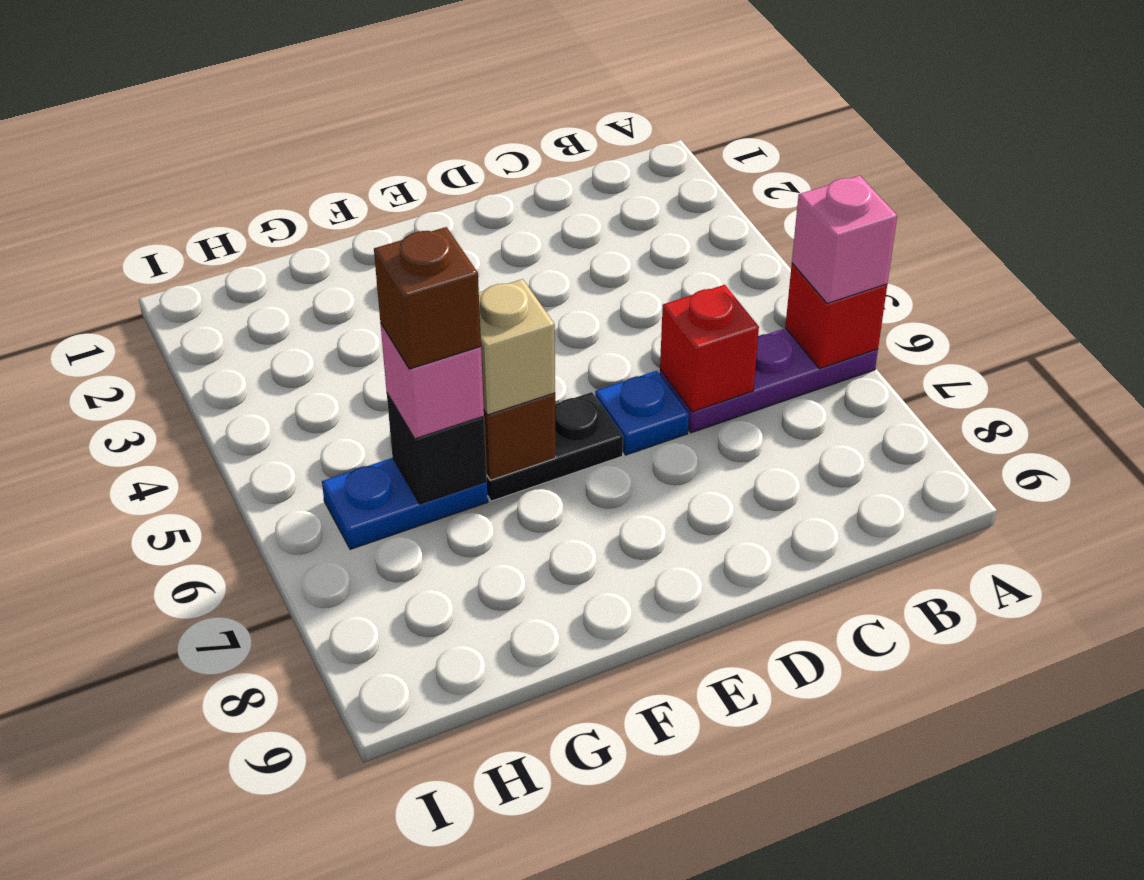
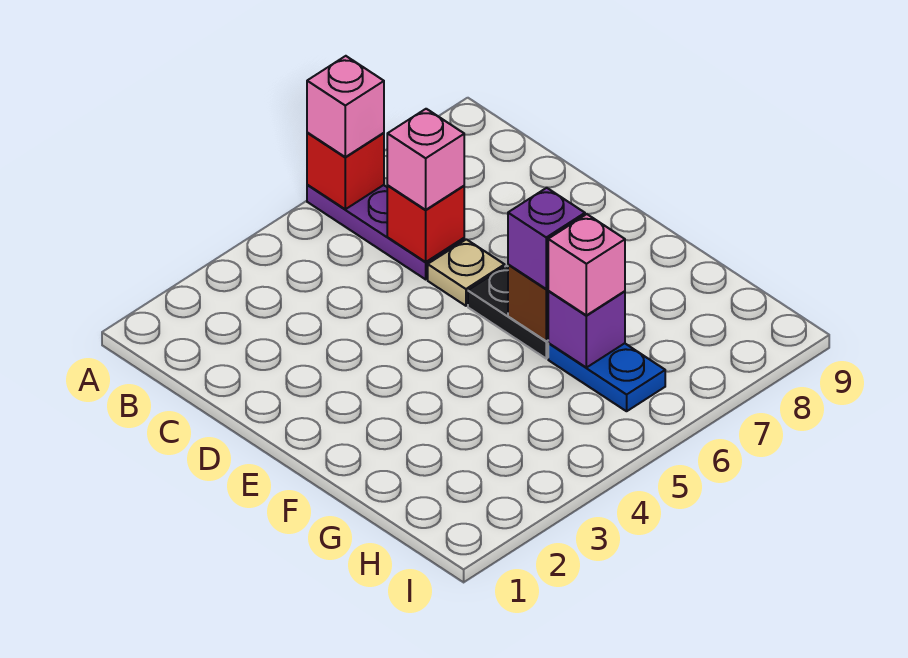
none -> pink 1x1 brick [387,109,464,210]
blue 1x1 plate [595,371,689,455] -> tan 1x1 plate [428,239,505,306]
tan 1x1 brick [479,279,555,415] -> purple 1x1 brick [508,188,585,289]
black 1x1 brick [387,394,487,504] -> purple 1x1 brick [548,291,625,368]
brown 1x1 brick [374,227,481,369] -> none

